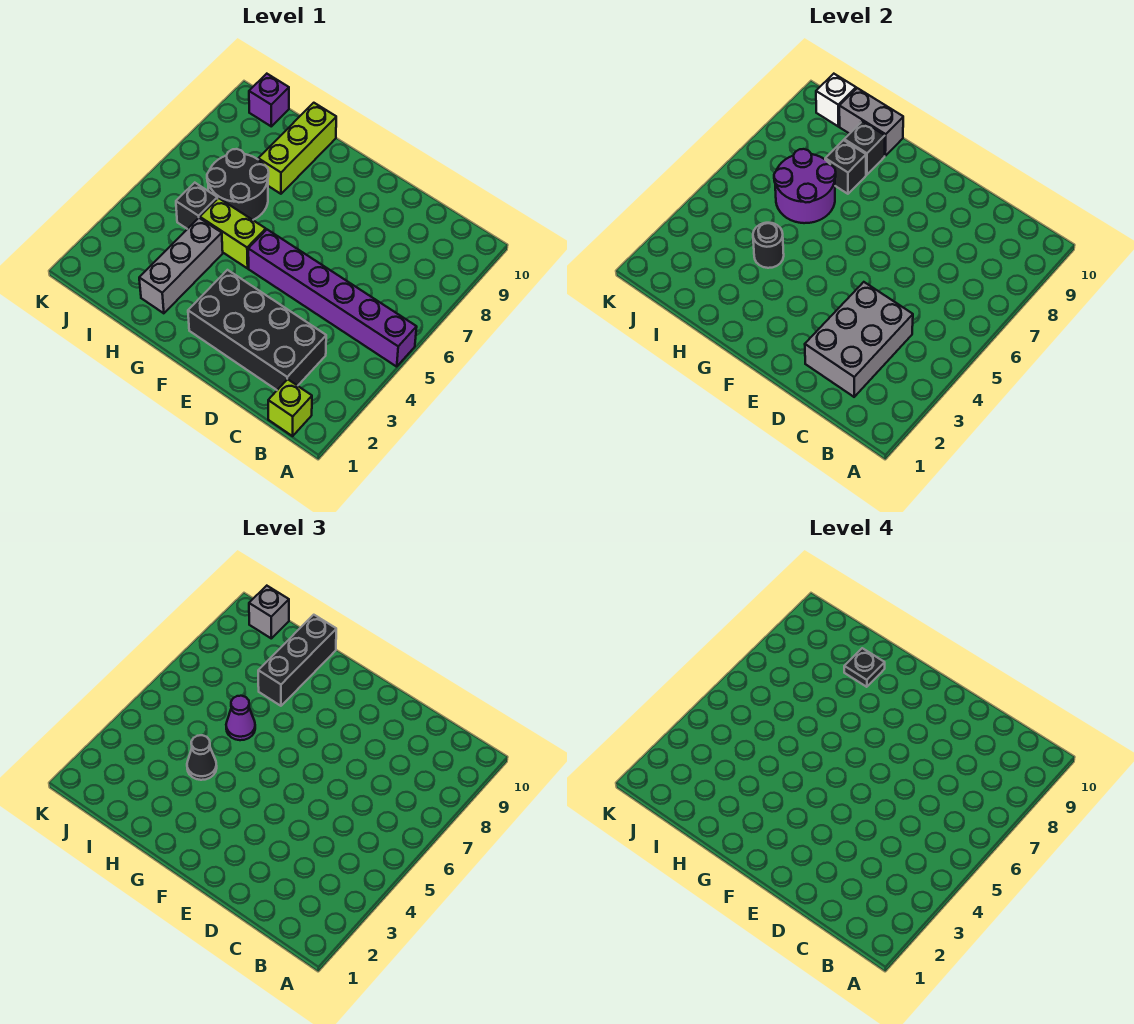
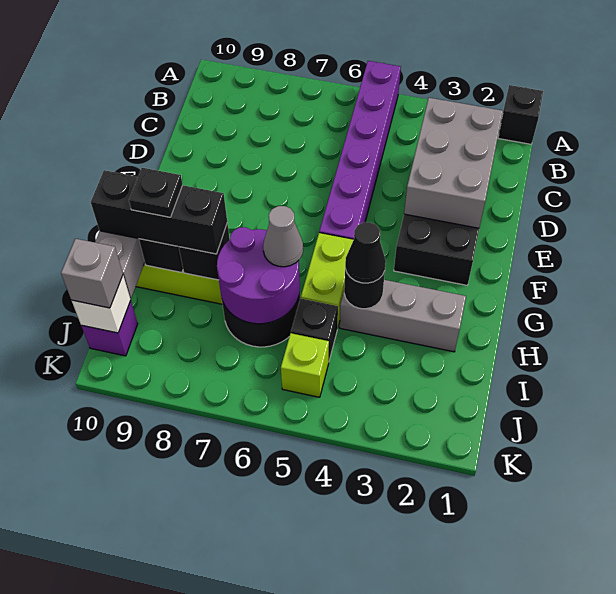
none -> black 1x1 brick [498,85,543,144]
lime 1x1 brick [268,379,312,436] -> lime 1x1 brick moved to [281,333,329,397]
grey 2x3 brick [805,282,913,397] -> grey 2x3 brick turned to [404,98,503,228]
purple 1x1 cone [226,696,255,740] -> grey 1x1 cone [263,206,303,267]

